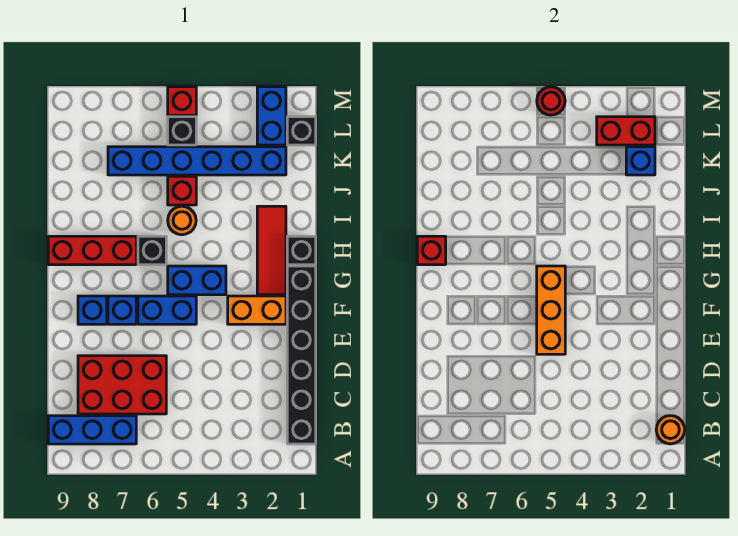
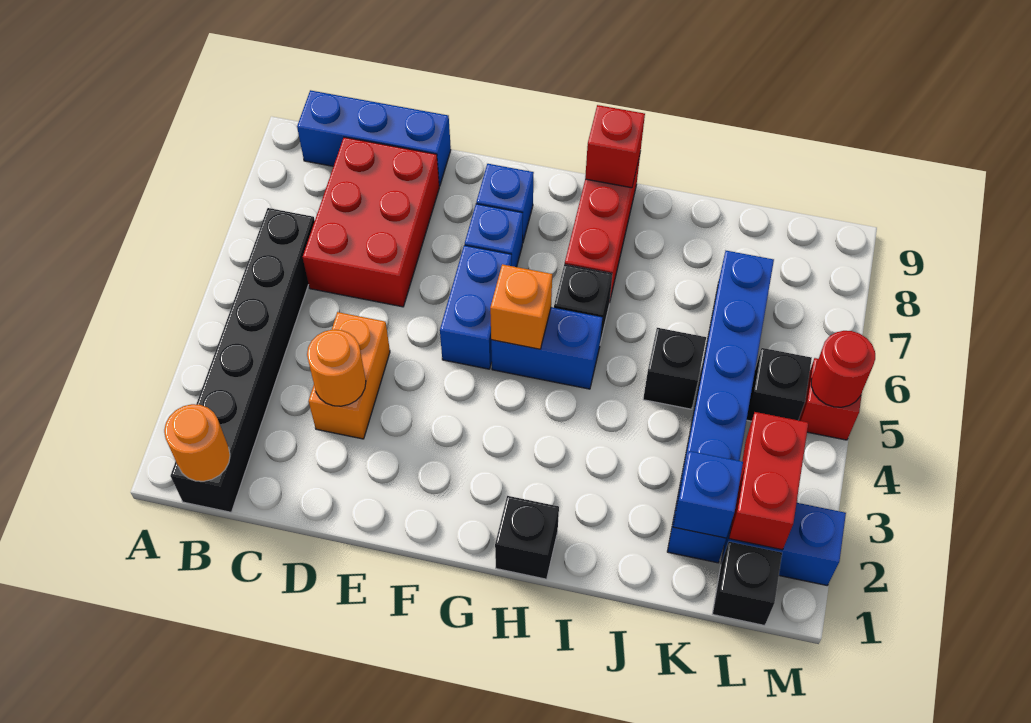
black 1x6 brick [287,266,316,444] -> black 1x6 brick turned to [170,208,315,512]
blue 1x3 brick [48,416,136,444] -> blue 1x3 brick turned to [297,90,451,186]
orange 1x3 brick [537,266,565,354] -> orange 1x1 brick [490,264,552,349]
orange 1x2 brick [228,296,286,324] -> orange 1x2 brick moved to [309,312,390,439]
red 1x3 tile [257,206,286,295] -> none
blue 1x2 brick [168,266,226,295] -> blue 1x2 brick turned to [491,307,602,389]
orange 1x1 round brick [168,206,196,235] -> orange 1x1 round brick moved to [307,330,366,406]
red 1x1 brick [168,176,196,205] -> black 1x1 brick [643,328,706,409]

